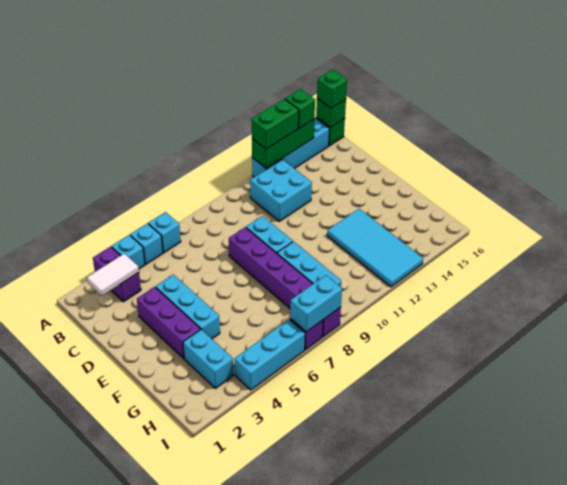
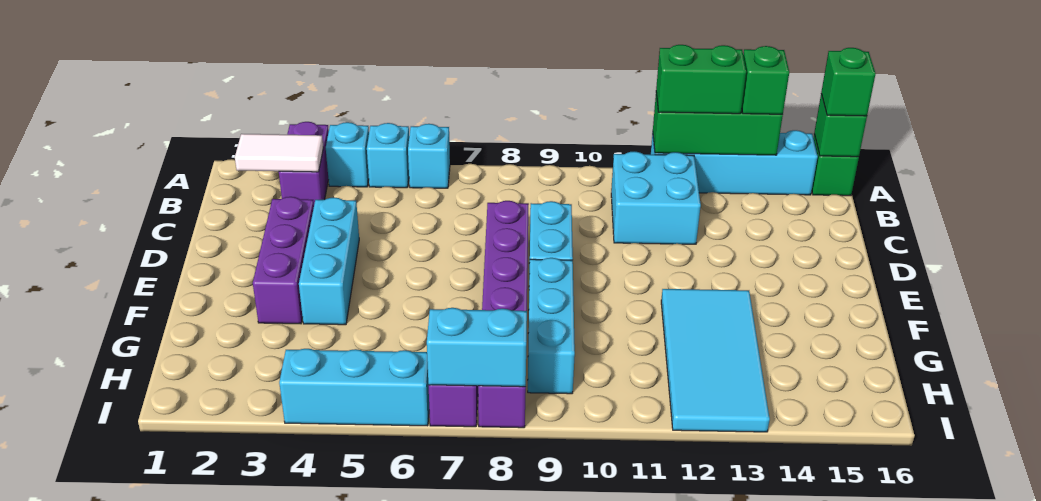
cyan 1x2 brick [183,329,233,388] -> none

